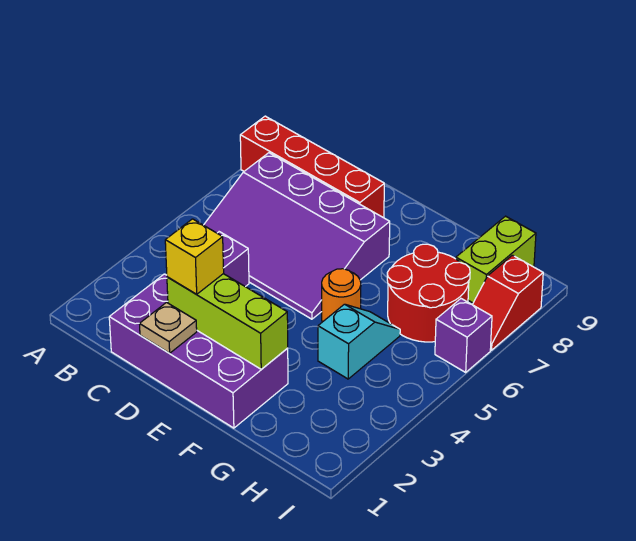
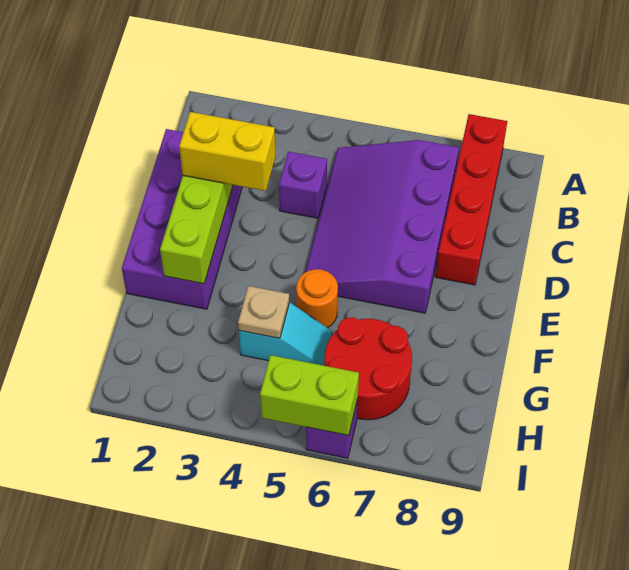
tan 1x1 plate [139,302,197,353] -> tan 1x1 plate moved to [238,286,289,338]
yellow 1x1 brick [165,219,224,294] -> yellow 1x2 brick [179,112,276,191]
lime 1x2 brick [456,216,536,303] -> lime 1x2 brick moved to [260,355,359,436]
red 1x2 slope [472,255,543,350] -> none

